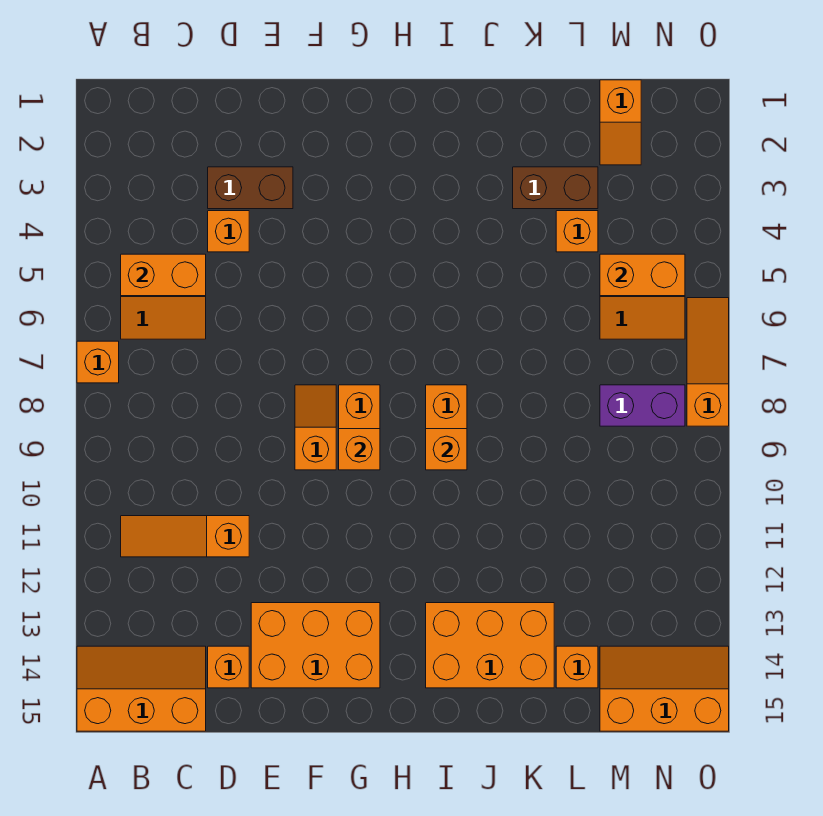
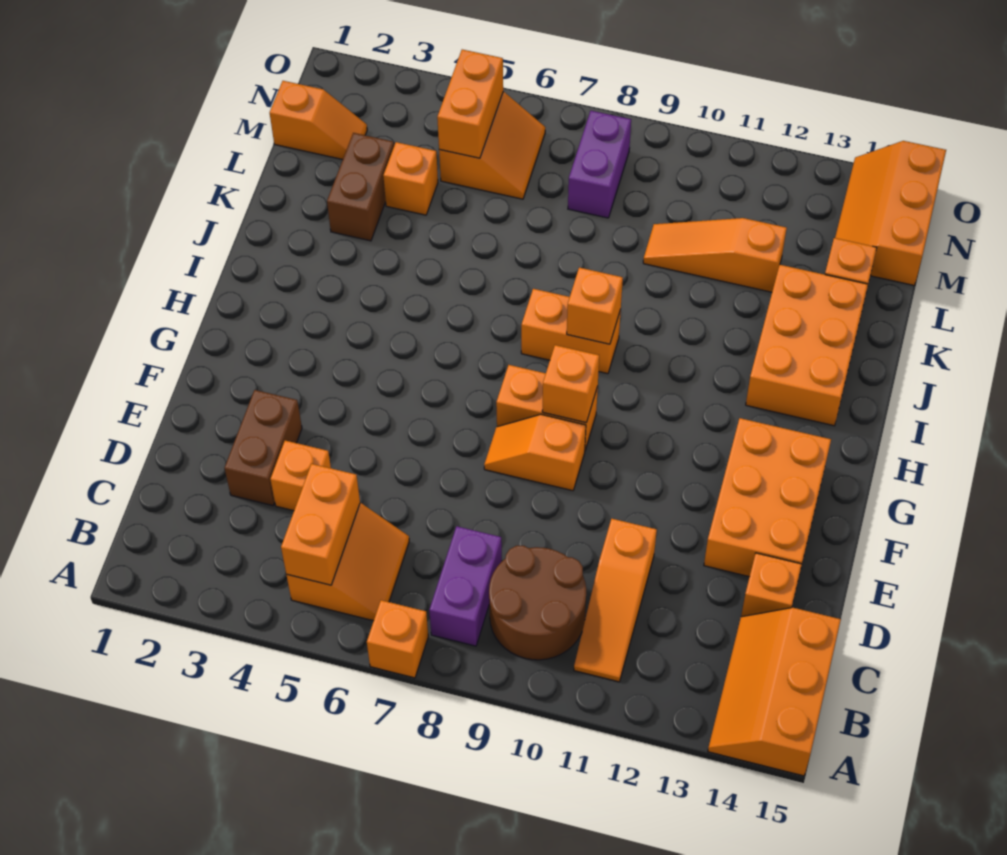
none -> purple 1x2 brick [429,526,502,646]
none -> brown 2x2 round brick [489,546,586,660]
orange 1x3 slope [687,298,729,426] -> orange 1x3 slope moved to [643,218,787,292]

